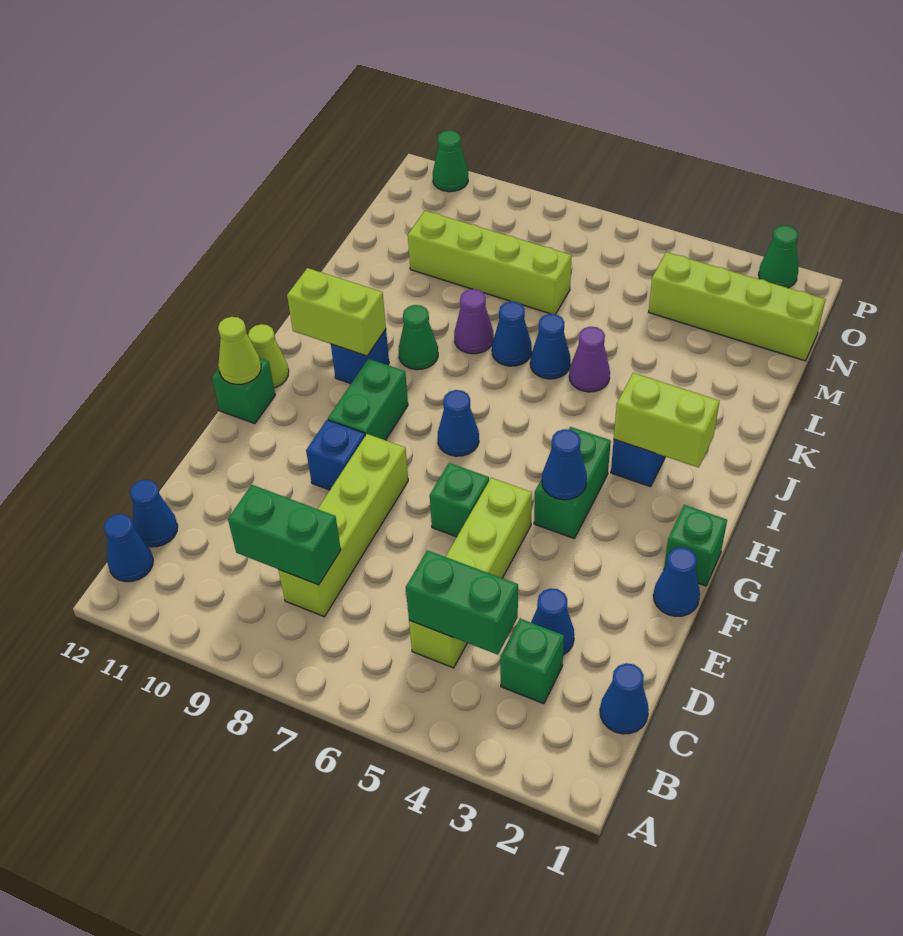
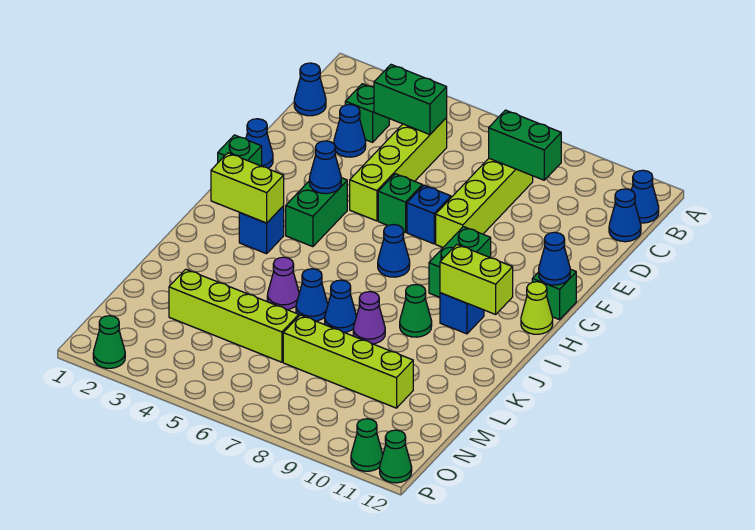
blue 1x1 brick [306,420,365,490] -> blue 1x1 brick moved to [407,185,451,244]
lime 1x1 cone [218,317,261,384] -> blue 1x1 cone [539,232,570,285]
lime 1x4 brick [649,252,826,361] -> lime 1x4 brick moved to [169,269,299,362]
none -> green 1x1 cone [380,430,412,483]

